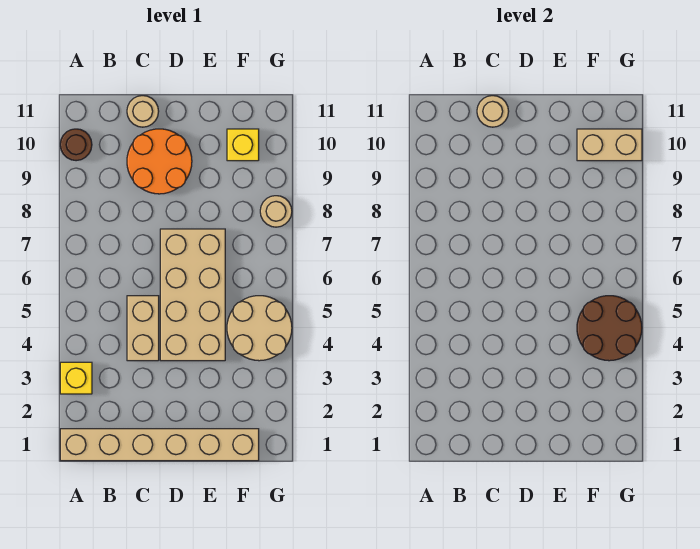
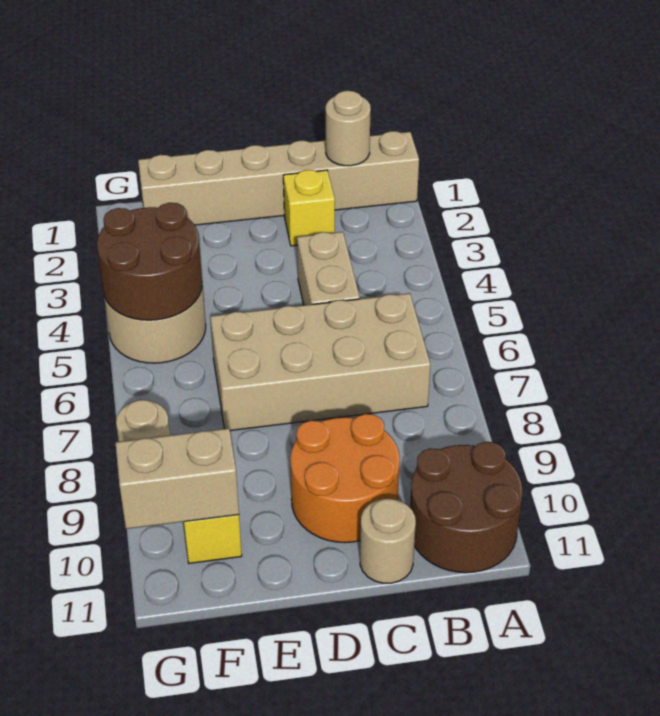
yellow 1x1 brick [60,362,92,394] -> yellow 1x1 brick moved to [283,170,335,246]
brown 1x1 round brick [60,129,92,161] -> brown 2x2 round brick [410,442,523,573]
tan 1x1 round brick [477,96,509,127] -> tan 1x1 round brick moved to [326,91,371,166]
tan 2x4 brick [160,229,225,361] -> tan 2x4 brick turned to [210,293,430,431]

